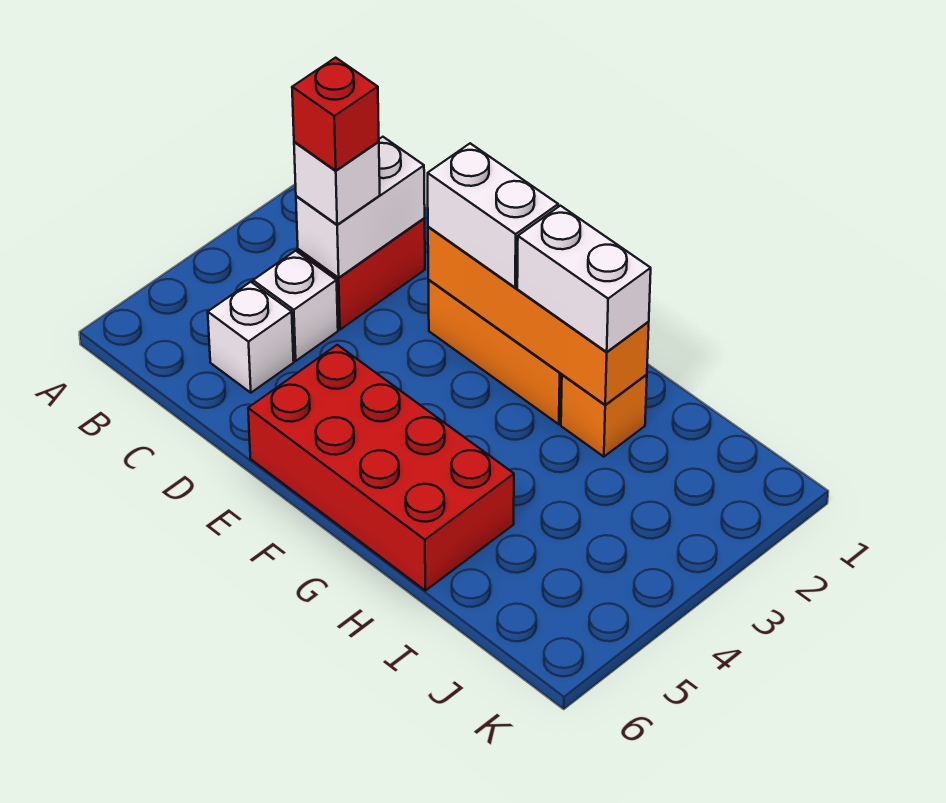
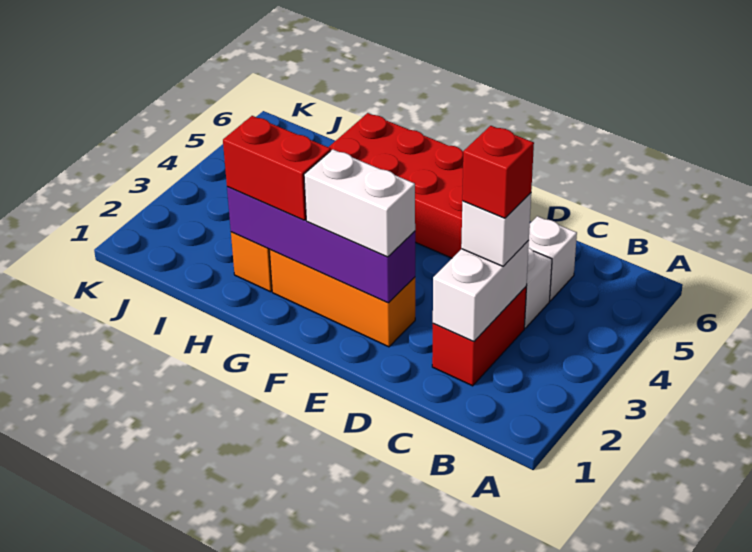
orange 1x4 brick [428,227,649,405] -> purple 1x4 brick [227,187,415,303]
white 1x2 brick [517,206,651,352] -> red 1x2 brick [223,116,331,220]

